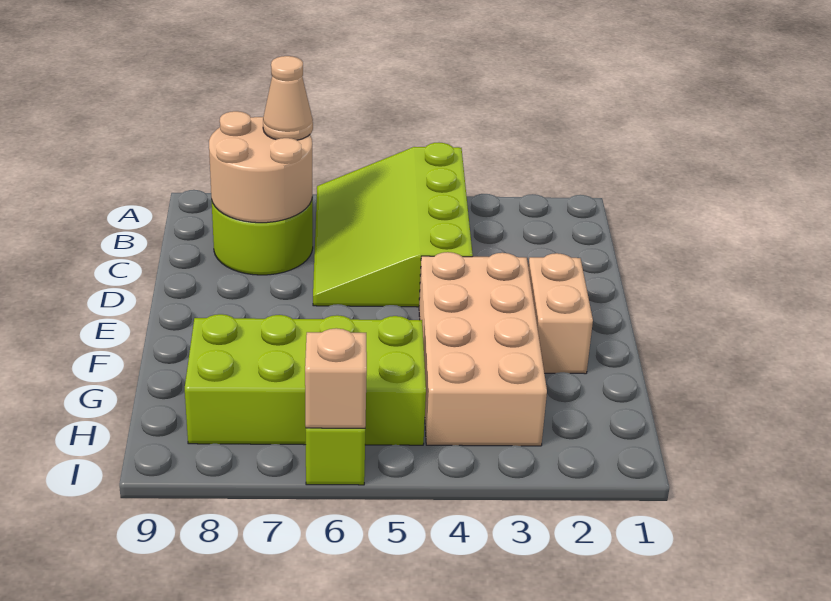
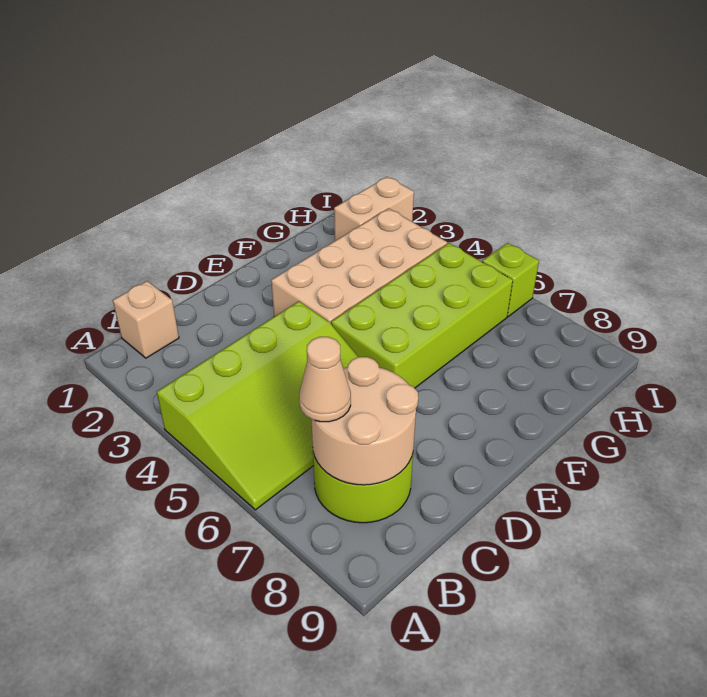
tan 1x2 brick [528,253,593,374] -> tan 1x2 brick moved to [334,177,414,241]
lime 2x4 brick [185,314,426,445] -> lime 2x4 brick turned to [331,243,513,388]
tan 1x1 brick [305,328,367,428] -> tan 1x1 brick moved to [113,281,179,358]

